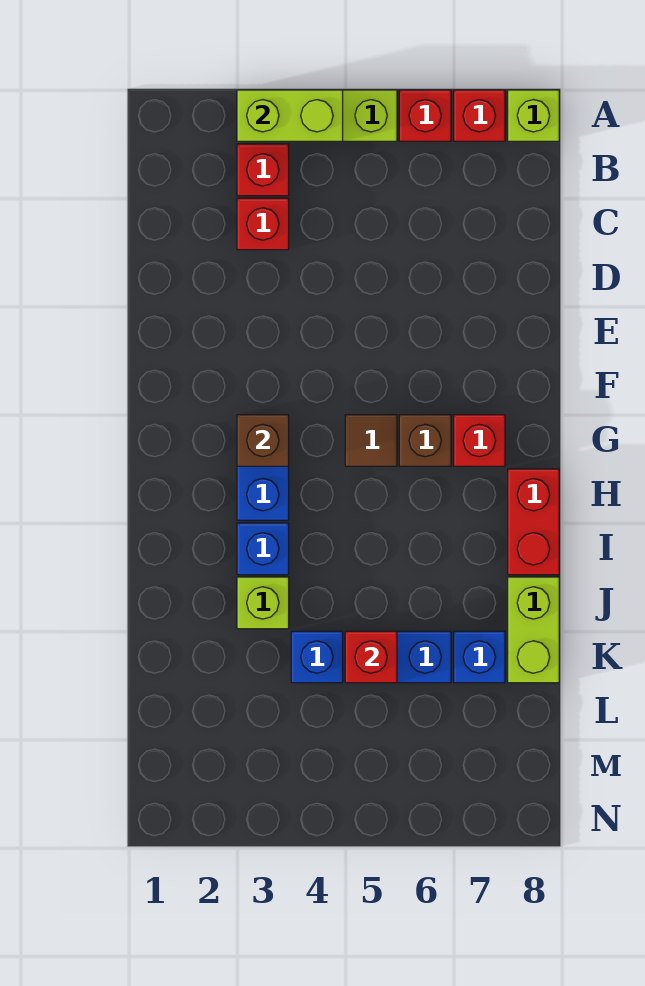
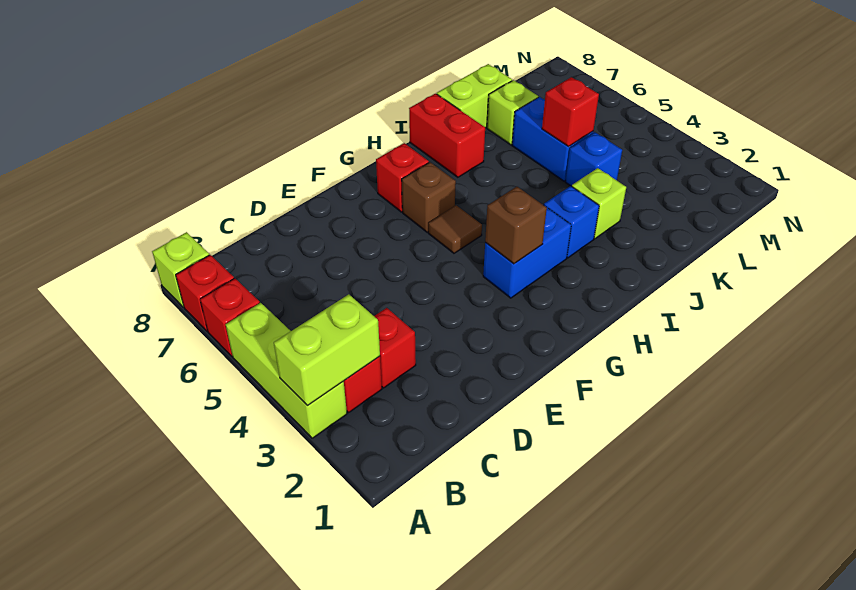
lime 1x2 brick [237,90,343,141] -> lime 1x2 brick turned to [274,294,380,405]
red 1x2 brick [508,469,559,575] -> red 1x2 brick turned to [409,94,485,177]
blue 1x1 brick [454,631,505,683] -> lime 1x1 brick [487,80,538,145]

